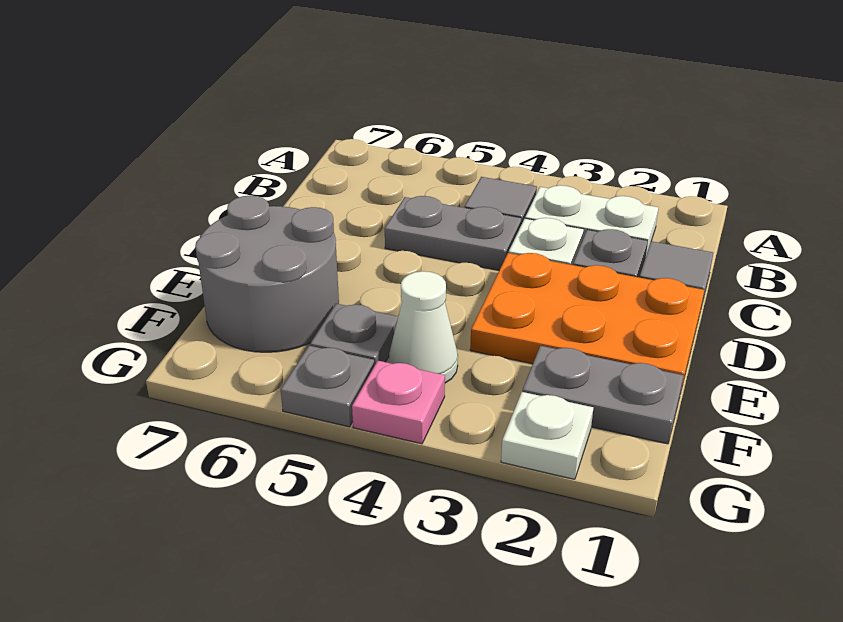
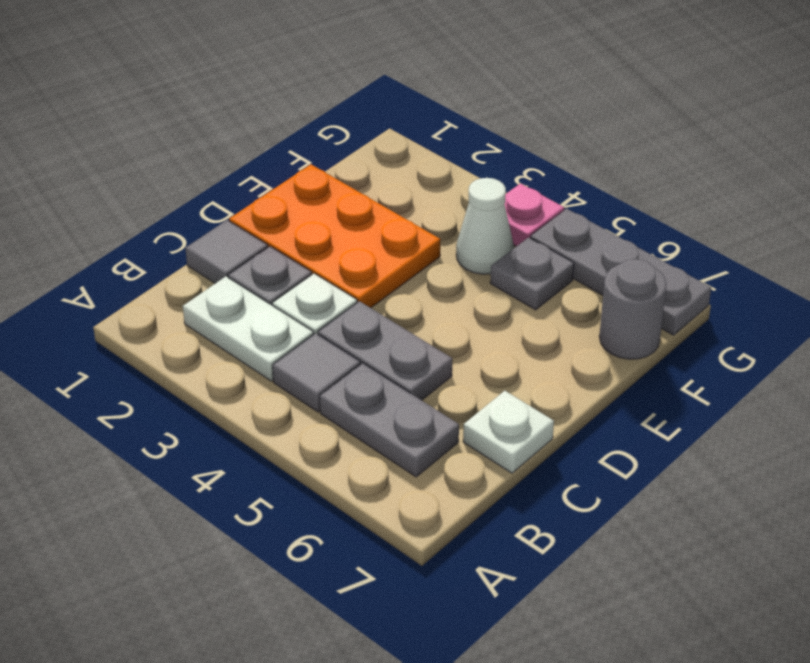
grey 2x2 round brick [195,196,339,352] -> grey 1x1 round brick [599,259,667,359]
grey 1x2 plate [522,346,684,444] -> grey 1x2 plate moved to [320,363,459,477]
white 1x1 plate [501,392,593,479] -> white 1x1 plate moved to [463,391,554,473]
grey 1x1 plate [281,346,374,427] -> grey 1x3 plate [530,209,711,335]

